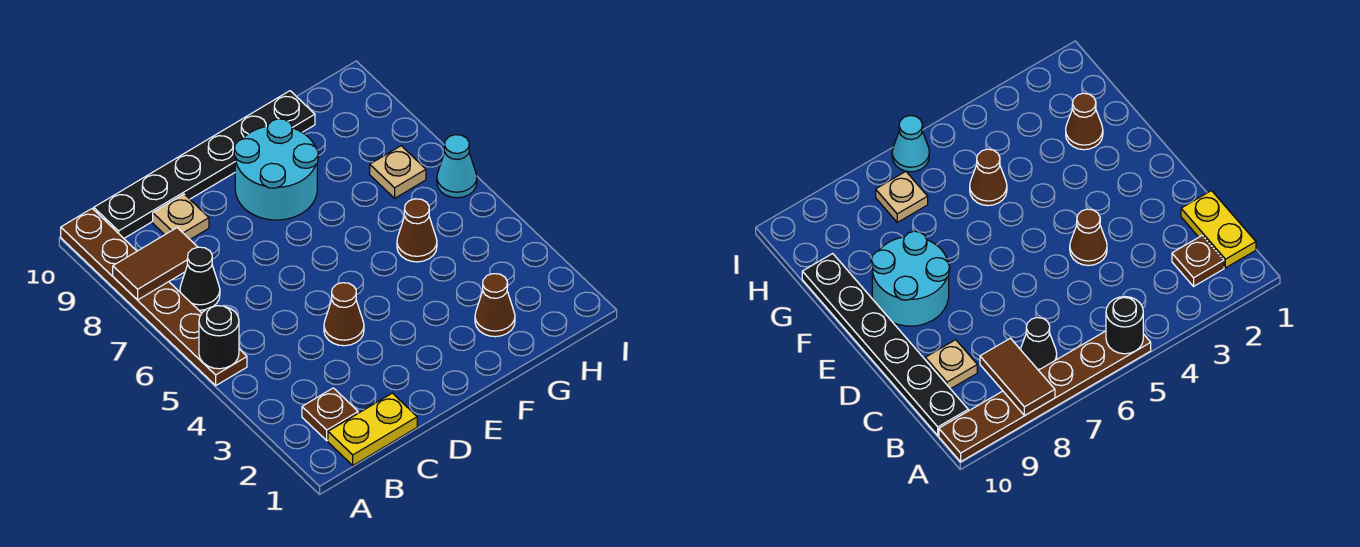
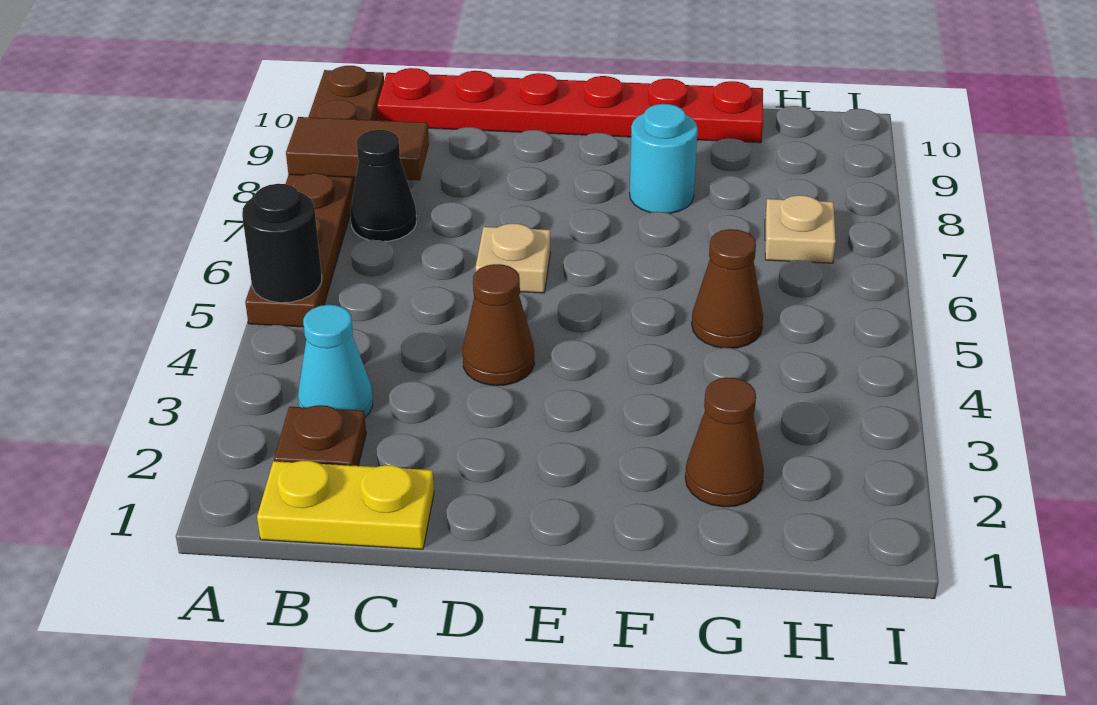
black 1x6 plate [94,91,315,238] -> red 1x6 plate [377,68,763,143]
tan 1x1 plate [153,194,209,239] -> tan 1x1 plate moved to [475,223,550,293]
cyan 2x2 round brick [234,119,318,220] -> cyan 1x1 round brick [630,104,698,214]
cyan 1x1 cone [437,135,477,198] -> cyan 1x1 cone moved to [298,305,373,417]

